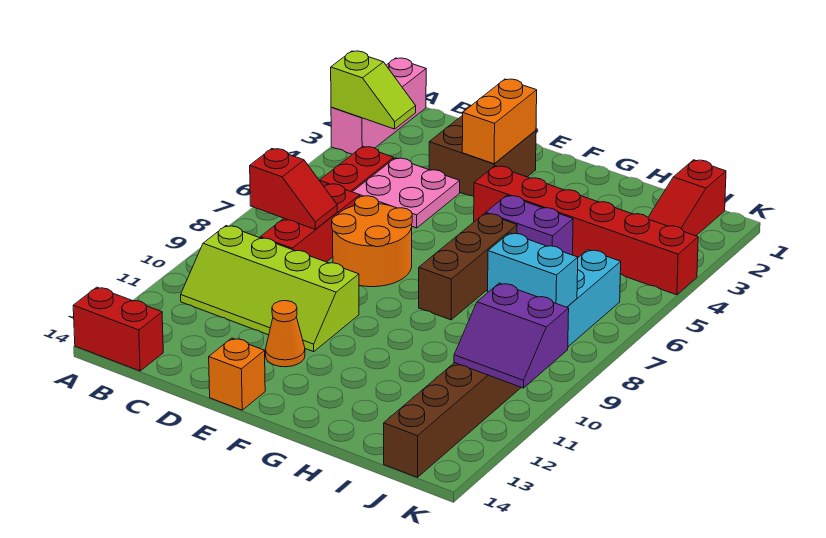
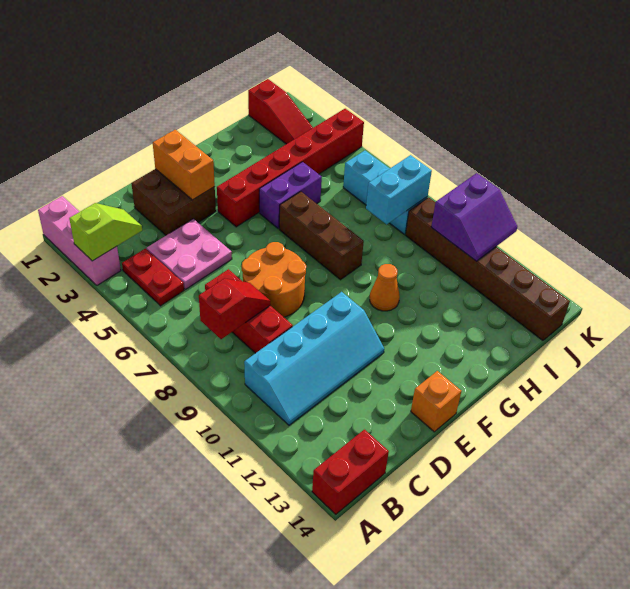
lime 2x4 slope [181,226,359,352] -> cyan 2x4 slope [244,292,384,425]
orange 1x1 cone [265,301,305,367] -> orange 1x1 cone moved to [370,264,400,311]

